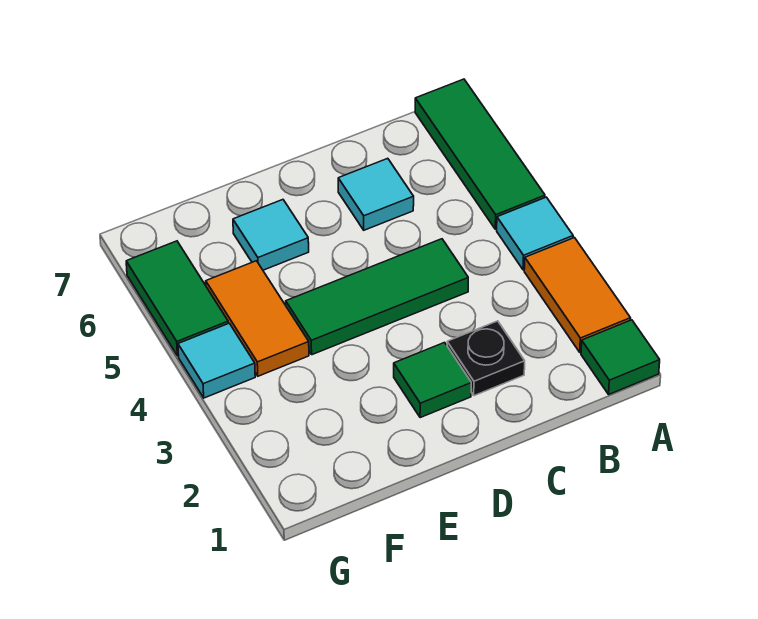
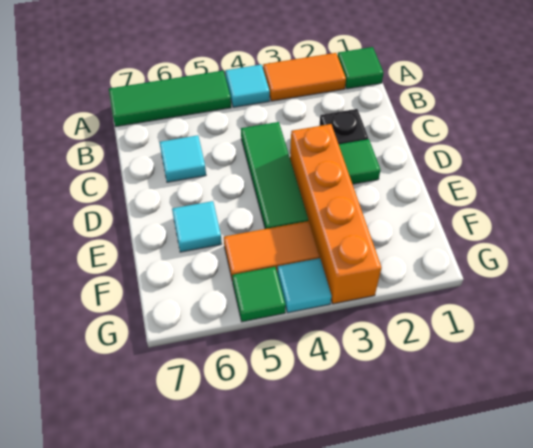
none -> orange 1x4 brick [290,124,381,304]
green 1x2 tile [126,241,228,356] -> green 1x1 tile [232,267,286,322]

